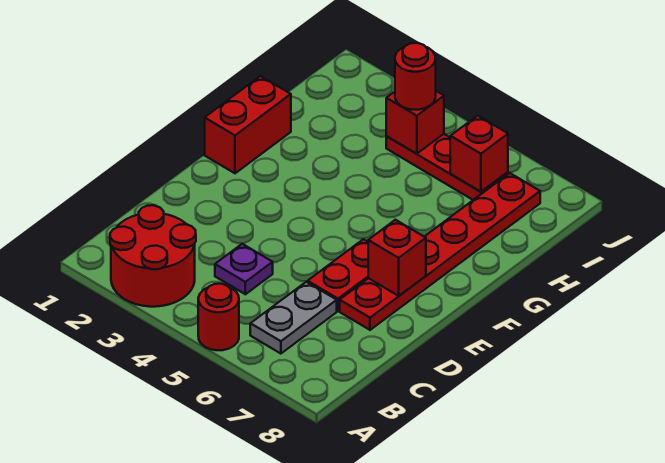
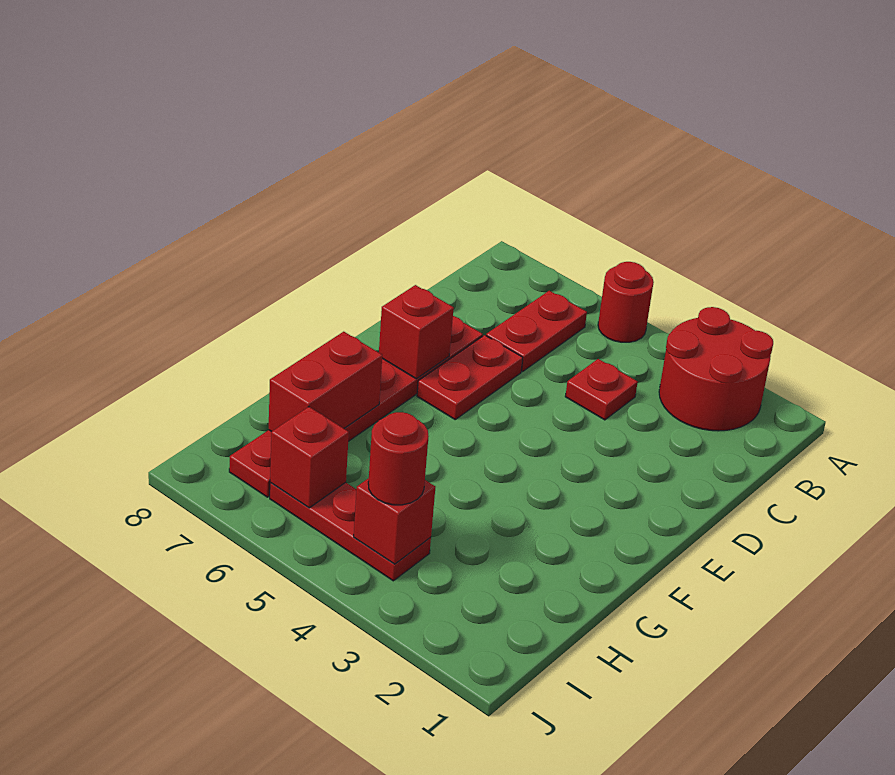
grey 1x2 plate [250,282,337,354] -> red 1x2 plate [486,291,587,371]
purple 1x1 plate [215,244,273,294] -> red 1x1 plate [565,359,638,420]
red 1x2 brick [205,76,291,173] -> red 1x2 brick moved to [269,332,382,432]

